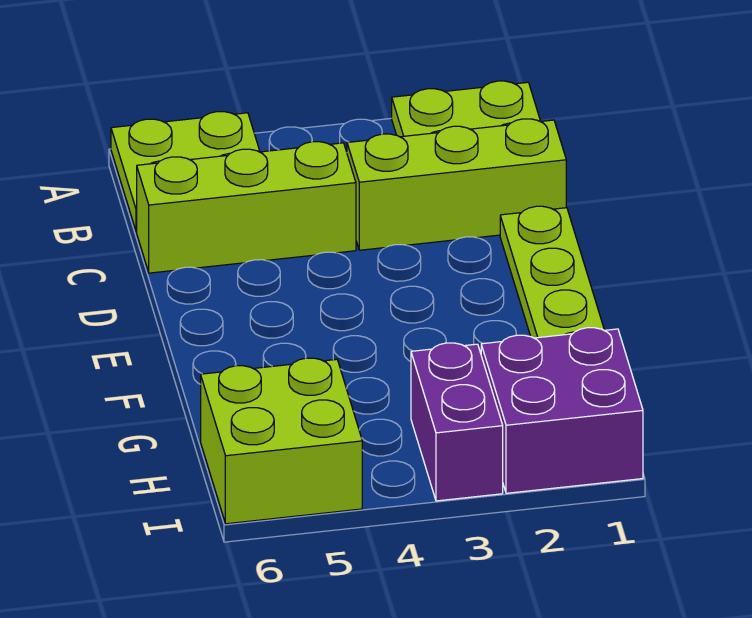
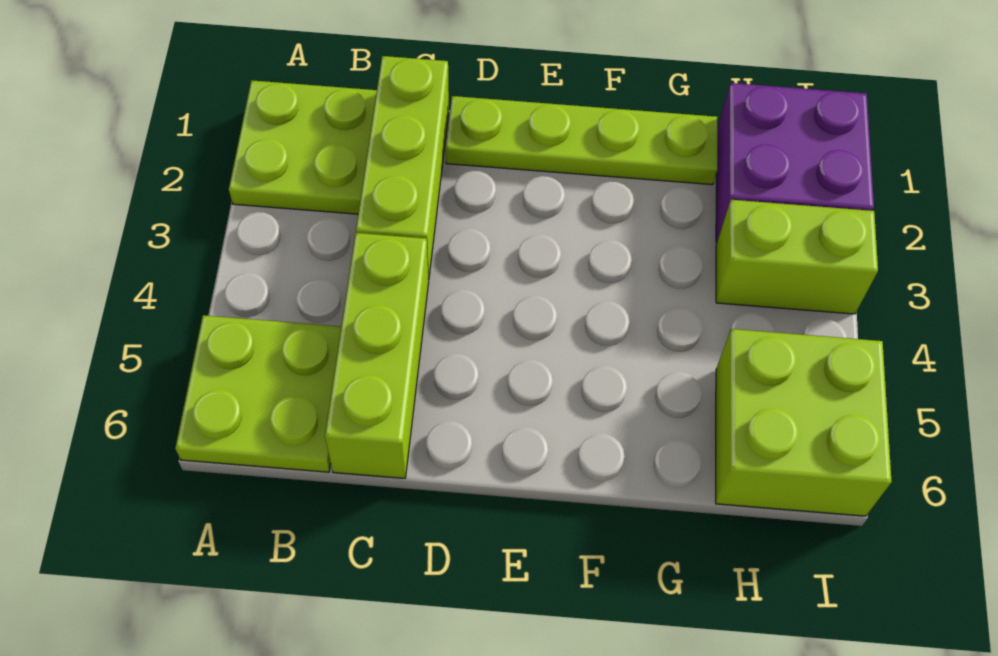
purple 1x2 brick [411,343,503,501] -> lime 1x2 brick [716,200,878,314]

